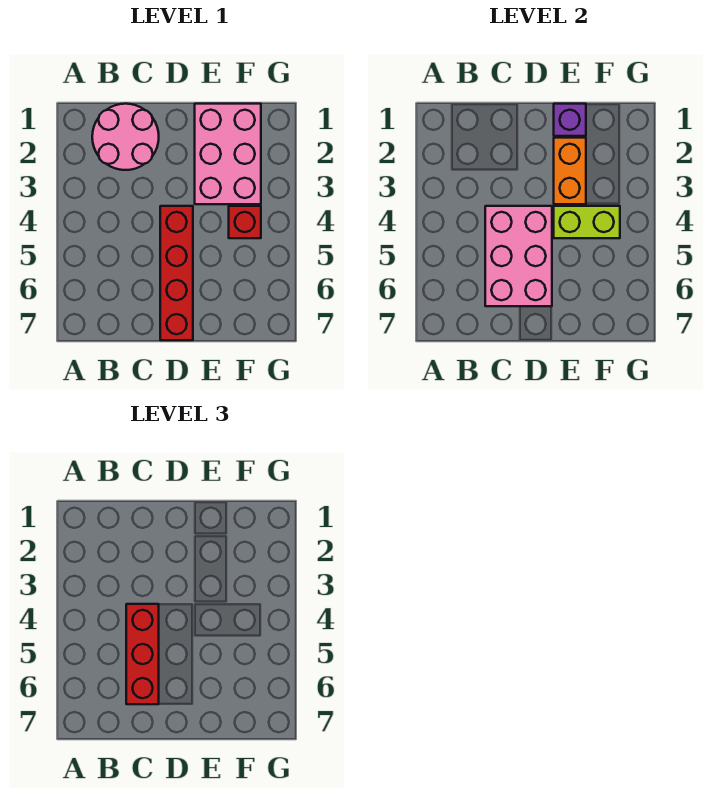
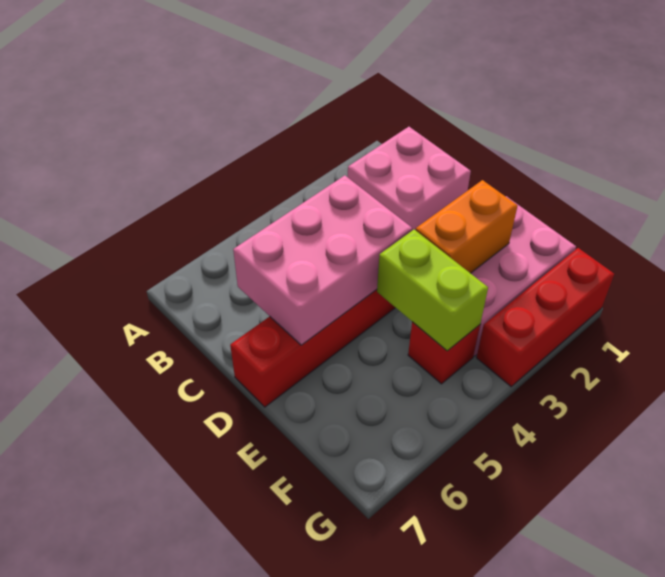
pink 2x2 round brick [92,104,159,170] -> pink 2x2 brick [348,127,471,230]
red 1x3 brick [126,604,159,704] -> red 1x3 brick moved to [476,248,614,387]
purple 1x1 brick [554,104,586,136] -> none

